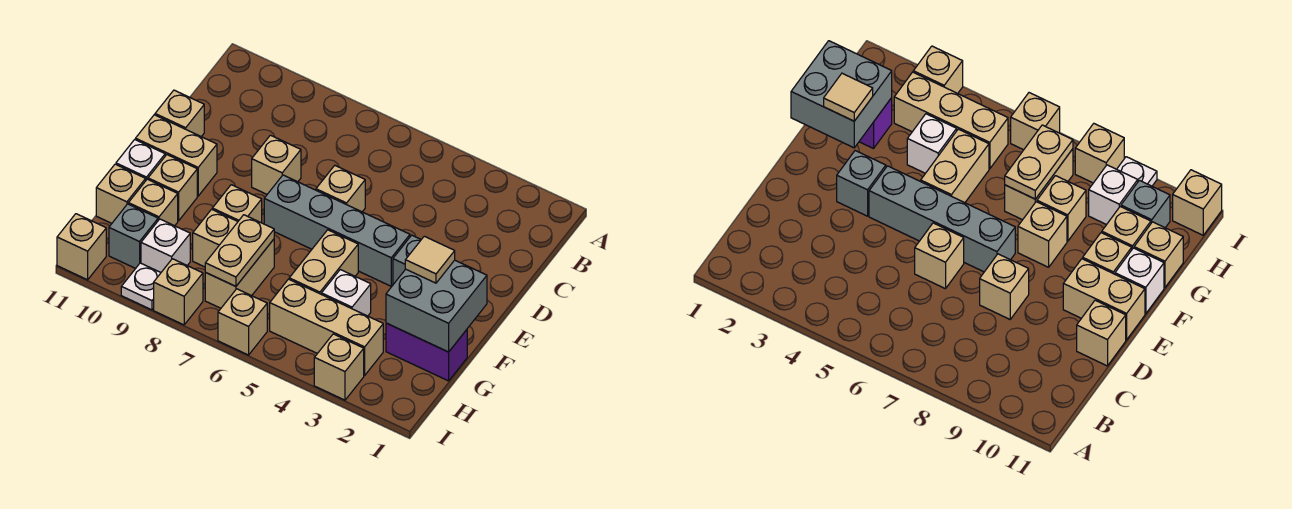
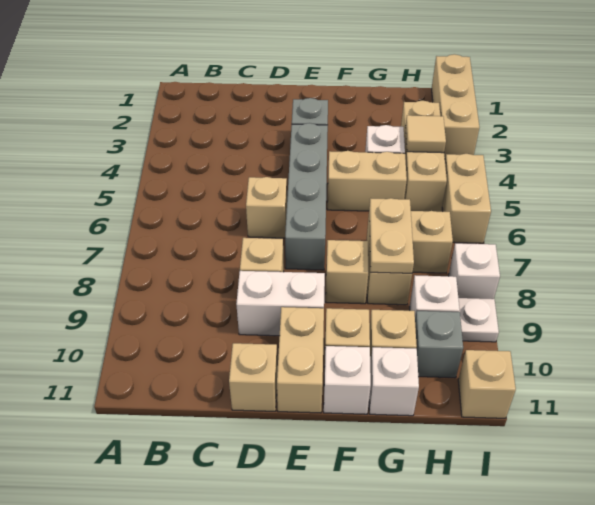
none -> white 1x2 brick [236,271,325,336]
grey 2x2 brick [386,260,487,352] -> none
tan 1x1 tile [405,236,455,283] -> tan 1x1 tile moved to [405,115,446,153]
purple 1x2 brick [386,323,467,381] -> none
tan 1x2 plate [205,215,274,286] -> tan 1x2 plate turned to [369,198,414,273]
tan 1x1 brick [96,164,146,223] -> white 1x1 brick [369,347,419,416]
tan 1x1 brick [314,334,364,400] -> tan 1x3 brick [431,54,479,158]
tan 1x1 brick [218,289,267,355] -> tan 1x2 brick [442,154,491,243]
tan 1x1 brick [154,259,203,325] -> white 1x1 brick [449,243,500,299]

